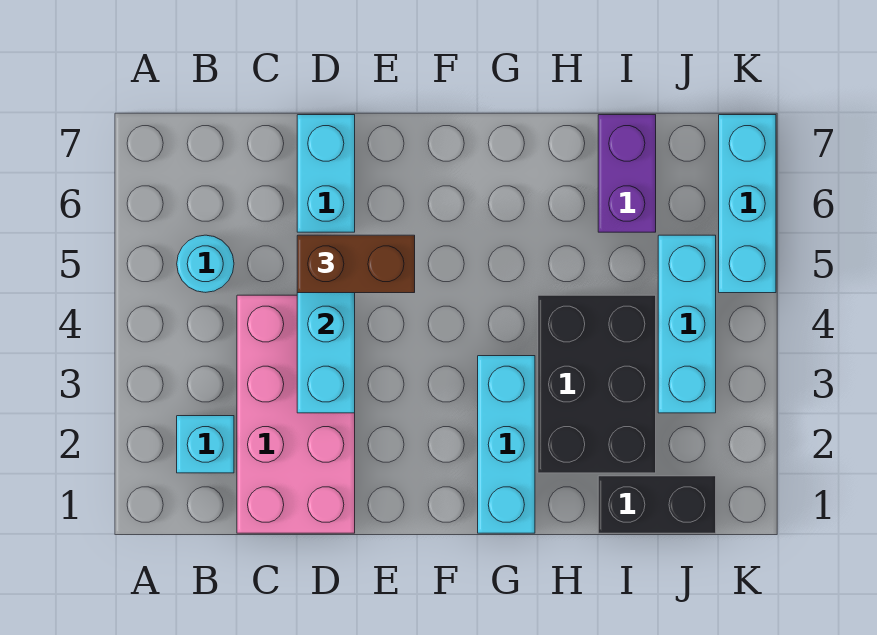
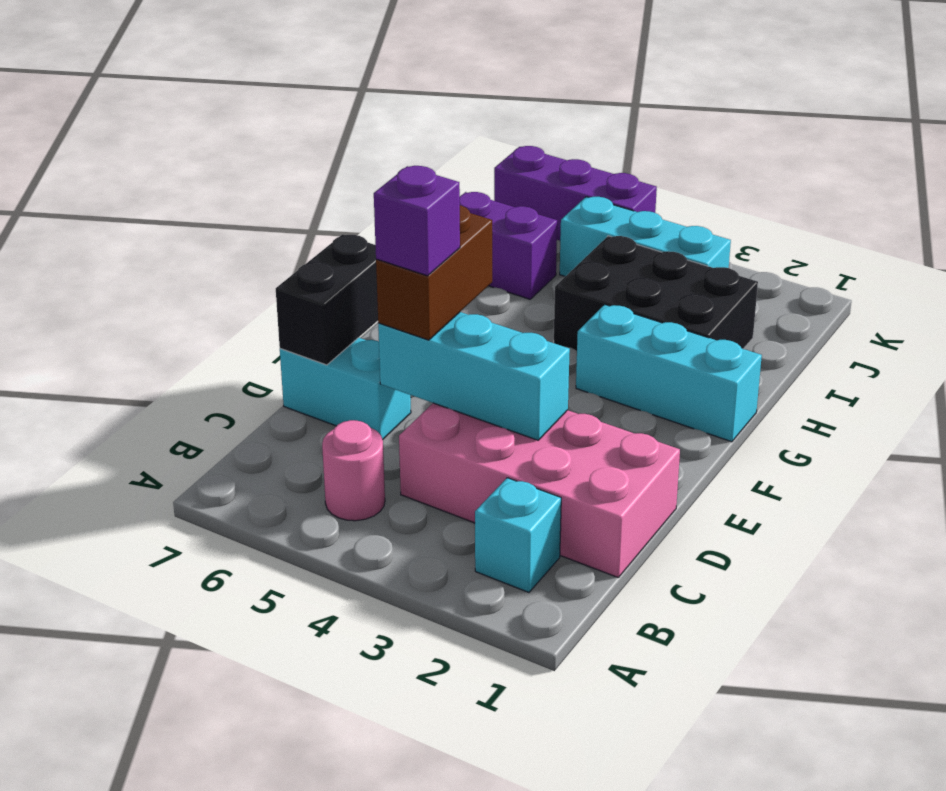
cyan 1x1 round brick [177,235,234,292] -> pink 1x1 round brick [322,420,385,521]
none -> purple 1x1 brick [374,166,460,276]
black 1x2 brick [598,476,716,533] -> black 1x2 brick moved to [276,234,378,365]
cyan 1x3 brick [719,115,776,293] -> purple 1x3 brick [494,146,657,241]

